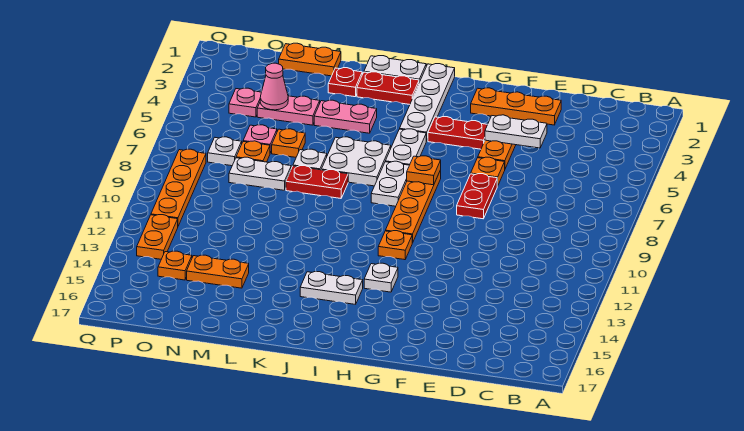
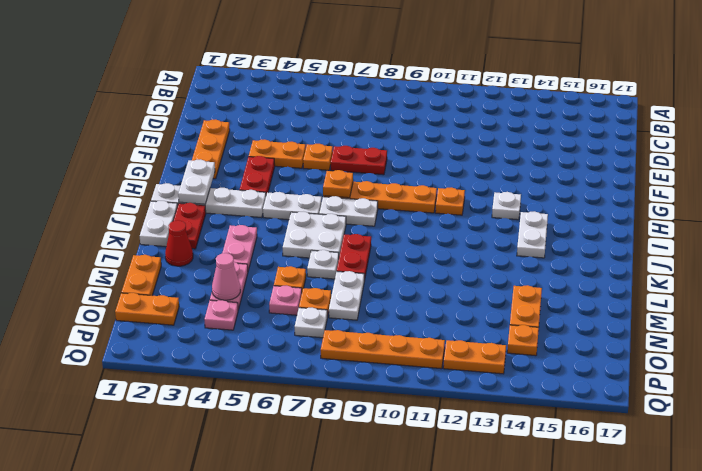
white 1x2 plate [485,115,547,148] -> white 1x2 plate moved to [178,159,215,204]
red 1x1 plate [328,68,362,97] -> red 1x1 cone [165,220,193,266]
none -> orange 1x2 plate [115,293,179,325]

